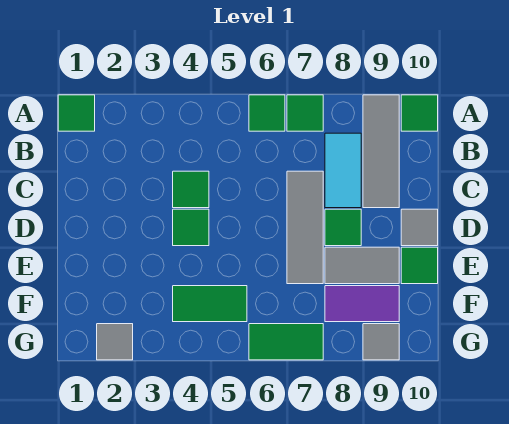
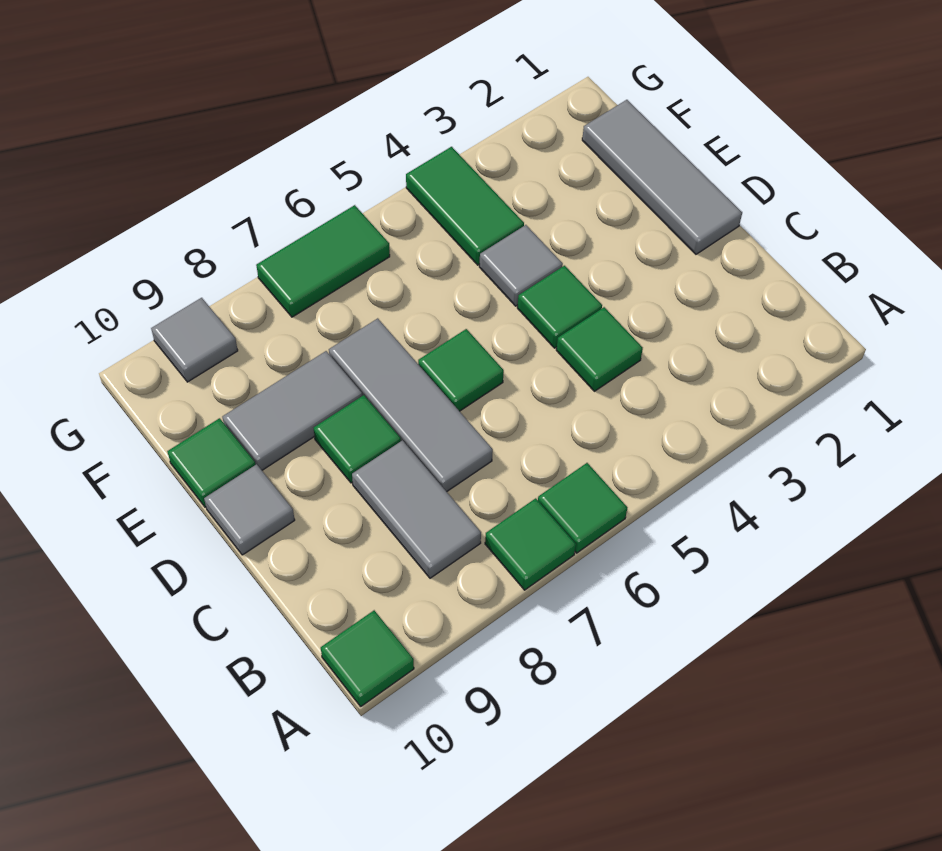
green 1x1 tile [58,95,95,131] -> green 1x1 tile moved to [418,329,504,411]
grey 1x3 tile [363,95,399,208] -> grey 1x3 tile moved to [582,100,742,254]
cyan 1x2 tile [325,133,361,208] -> grey 1x2 tile [352,440,481,578]
green 1x2 tile [173,286,247,322] -> green 1x2 tile turned to [406,147,524,265]
purple 1x2 tile [325,286,399,322] -> none
grey 1x1 tile [97,324,133,360] -> grey 1x1 tile moved to [479,225,563,306]

